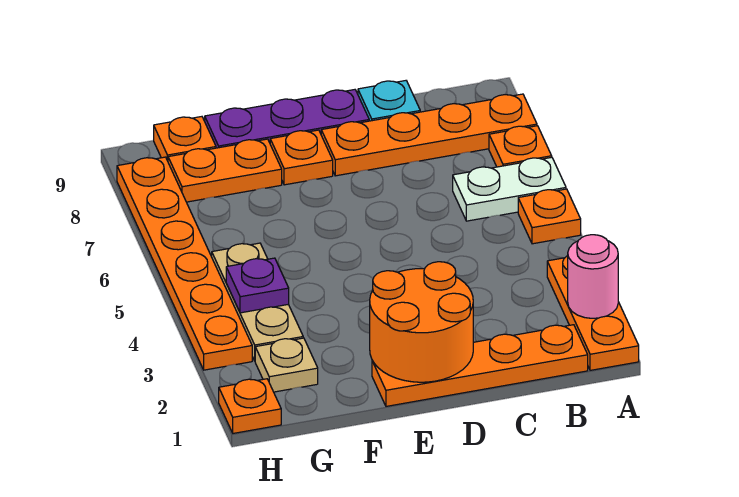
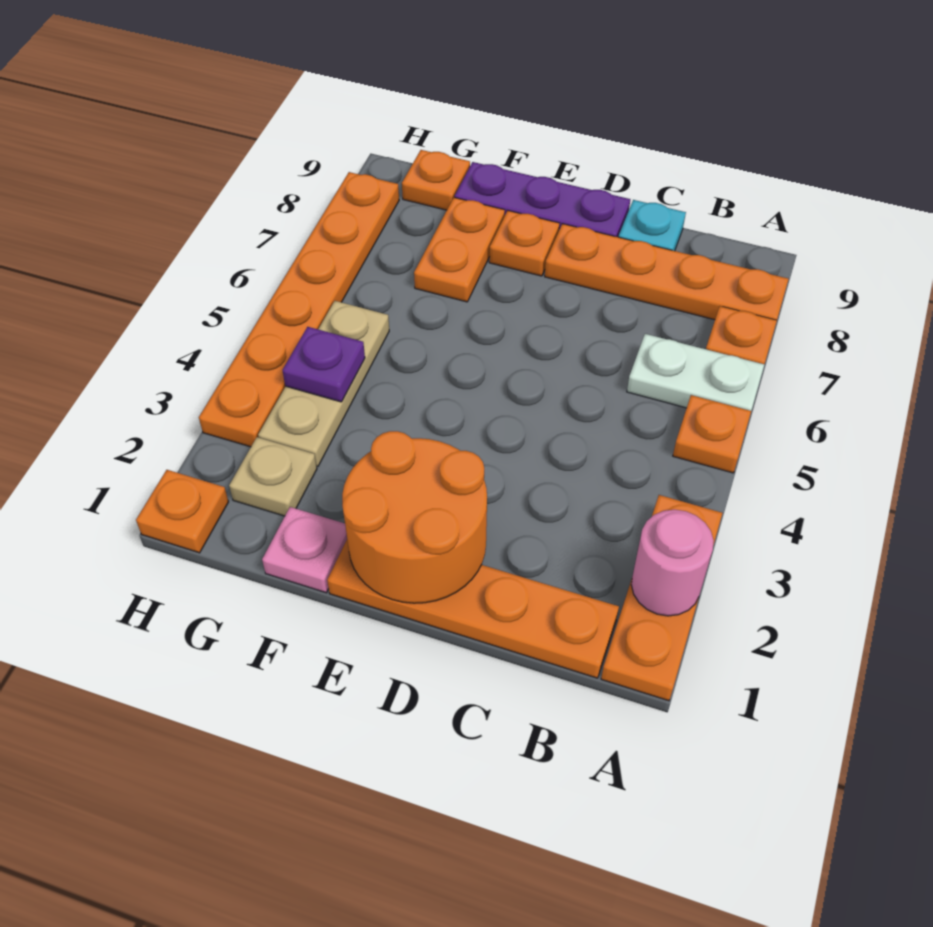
none -> pink 1x1 plate [262,507,347,593]
orange 1x2 plate [168,139,282,202] -> orange 1x2 plate turned to [414,198,505,302]

